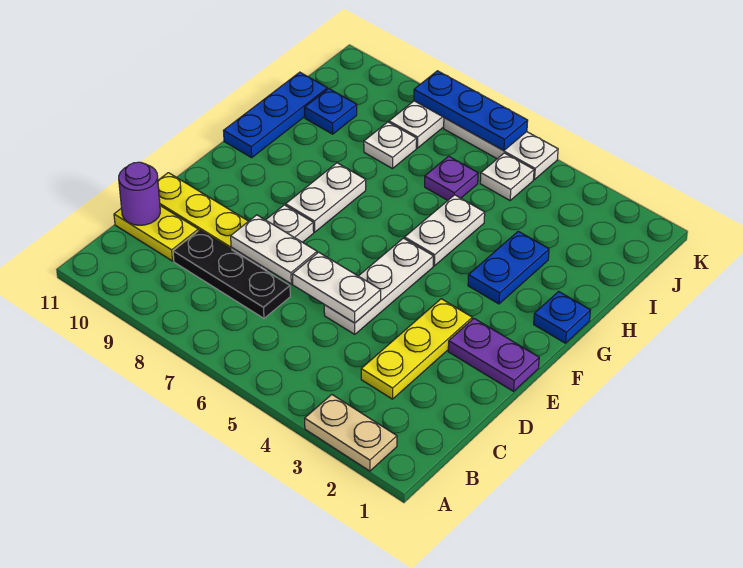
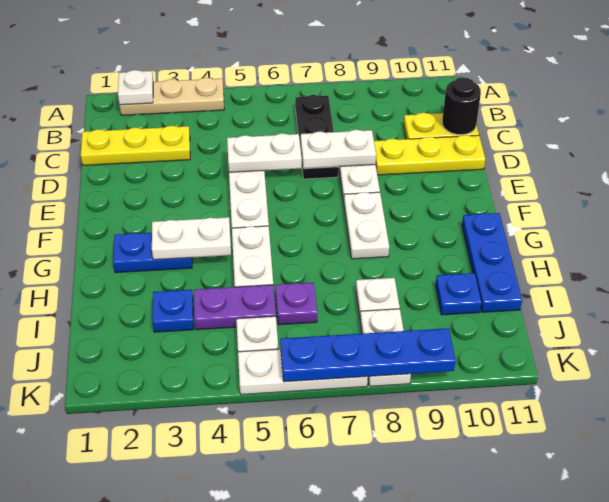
tan 1x2 plate [305,395,397,471] -> tan 1x3 plate [120,78,224,115]
none -> white 1x1 plate [118,70,153,105]
yellow 1x3 plate [361,299,472,399] -> yellow 1x3 plate turned to [81,126,190,165]
black 1x3 plate [173,230,290,318] -> black 1x3 plate turned to [295,95,339,179]
purple 1x1 round brick [119,162,160,225] -> black 1x1 round brick [442,77,481,135]
purple 1x2 plate [448,319,539,391] -> purple 1x2 plate moved to [194,285,276,330]
blue 1x1 plate [534,292,591,343] -> blue 1x1 plate moved to [153,290,194,332]
blue 1x2 plate [468,231,549,304] -> blue 1x2 plate turned to [113,233,192,273]
none -> white 1x2 plate [152,217,231,260]
blue 1x3 plate [414,71,528,151] -> blue 1x4 plate [280,328,455,382]

